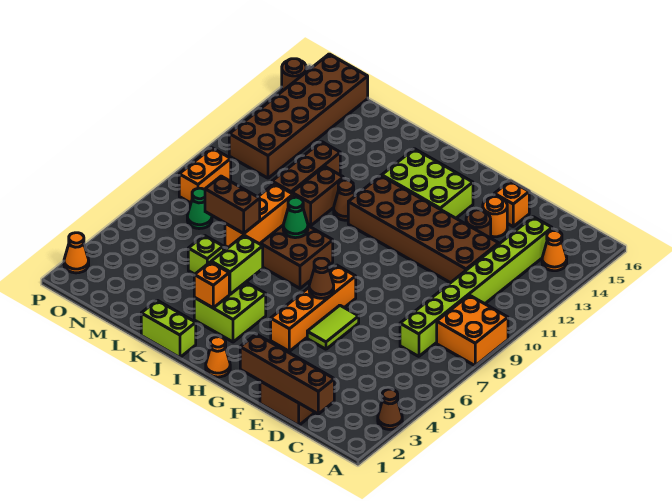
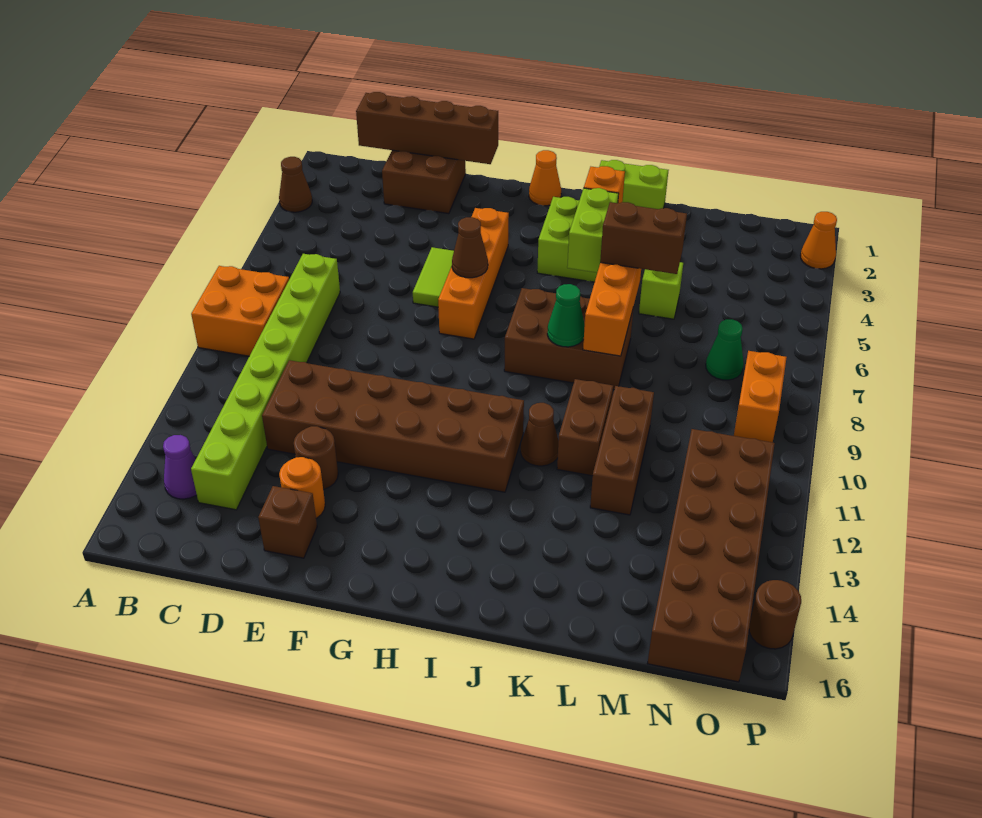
orange 1x1 cone [542,231,567,271] -> purple 1x1 cone [163,435,197,499]
orange 1x1 brick [494,181,529,226] -> brown 1x1 brick [258,486,317,558]
lime 2x3 brick [382,149,473,218] -> none

